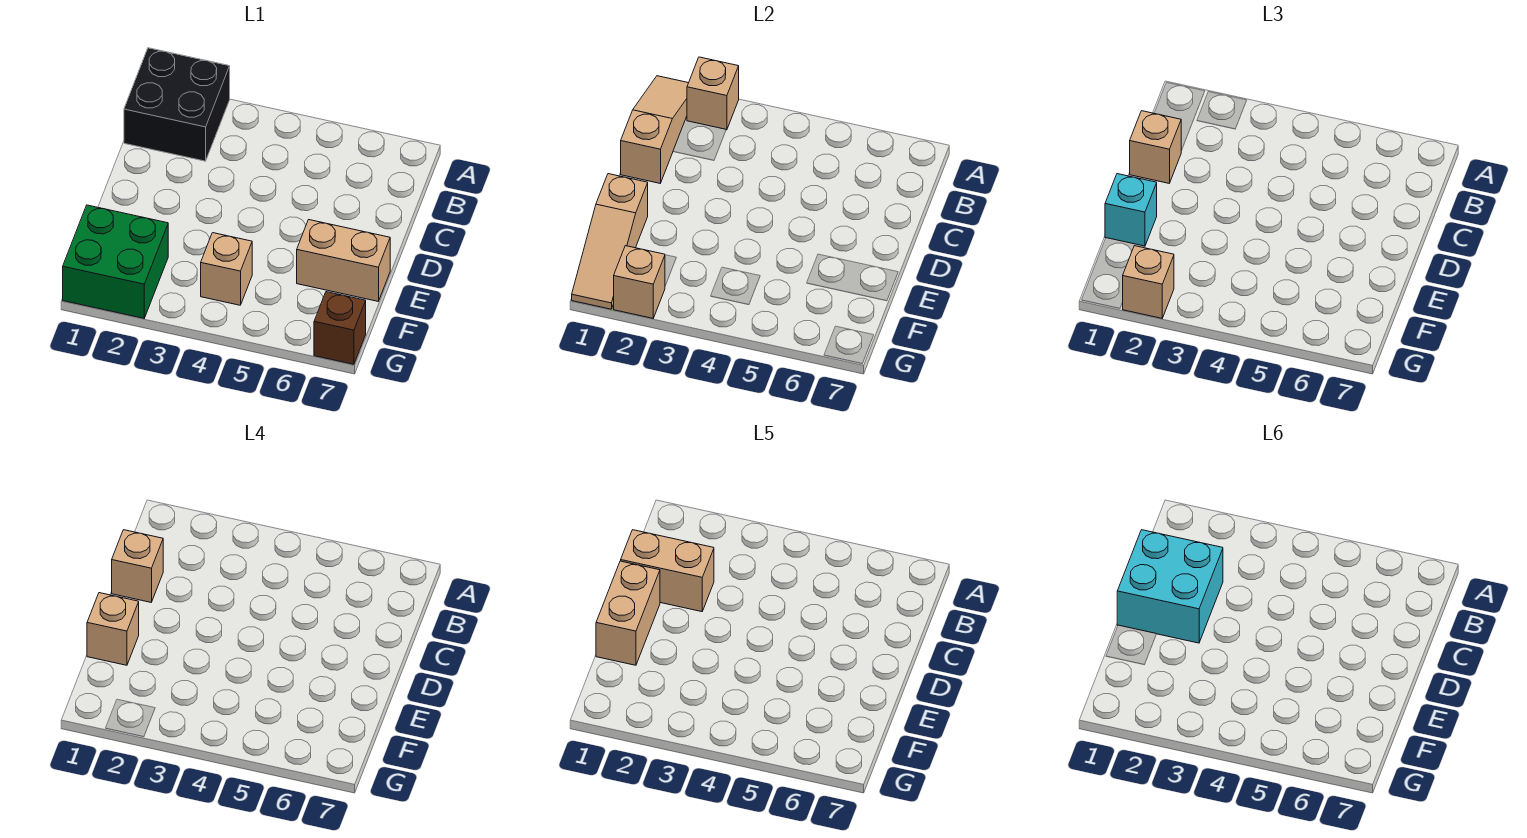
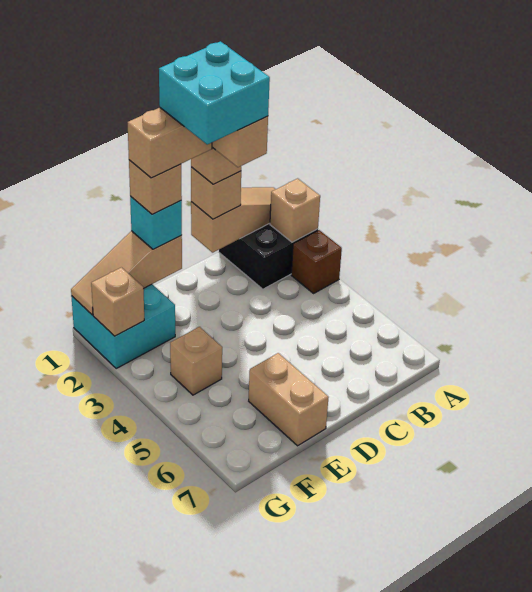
green 2x2 brick [63,205,168,318] -> cyan 2x2 brick [71,284,175,368]
tan 1x1 brick [1123,246,1174,318] -> none
brown 1x1 brick [314,292,366,364] -> brown 1x1 brick moved to [291,230,342,293]

